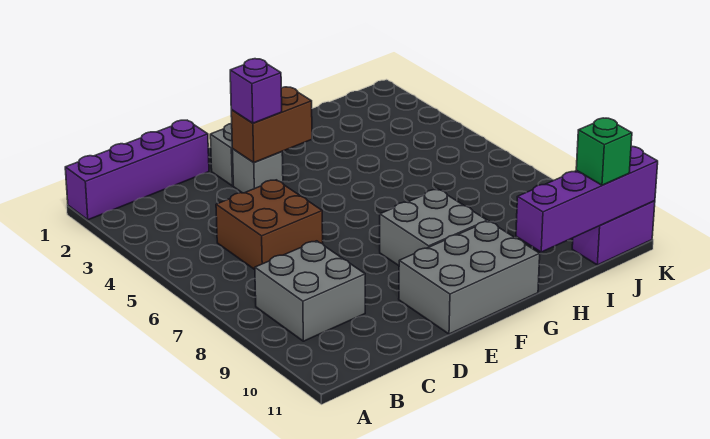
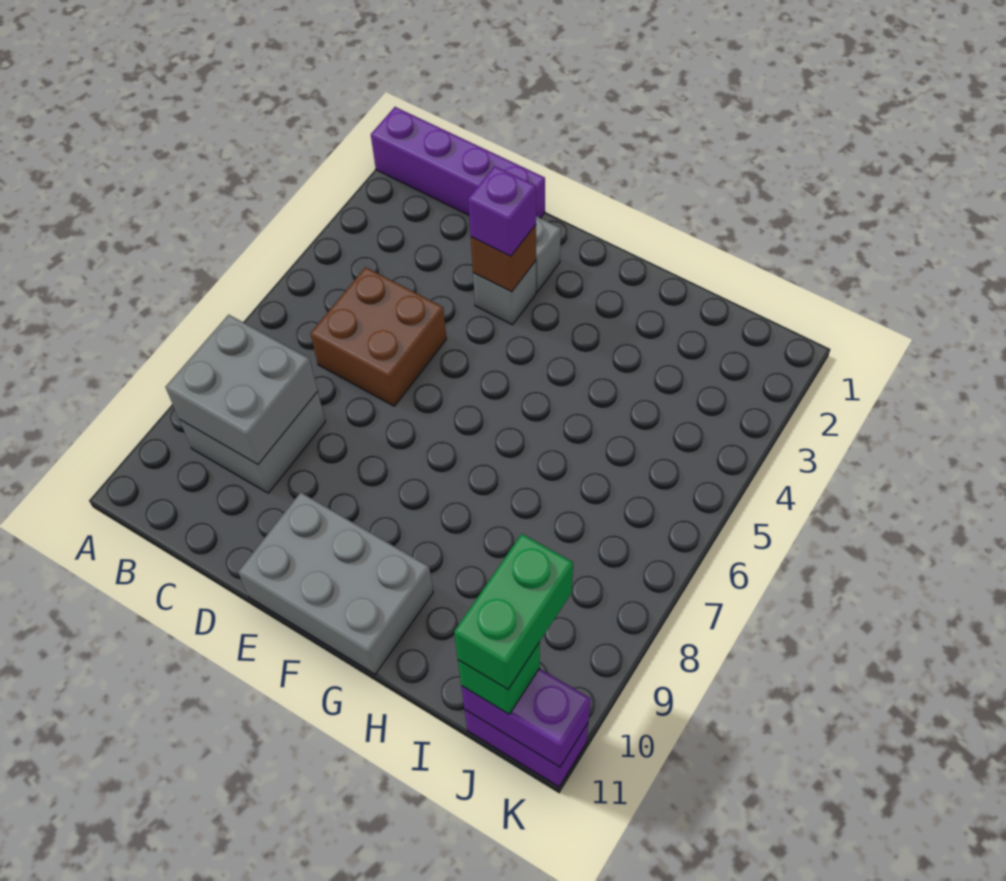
brown 1x2 brick [231,87,312,163] -> brown 1x1 brick [471,225,536,292]
grey 2x2 brick [380,189,487,266] -> grey 2x2 brick moved to [165,315,318,464]
purple 1x4 brick [516,147,658,252] -> purple 1x2 brick [461,668,591,767]
none -> green 1x2 brick [454,534,573,689]

